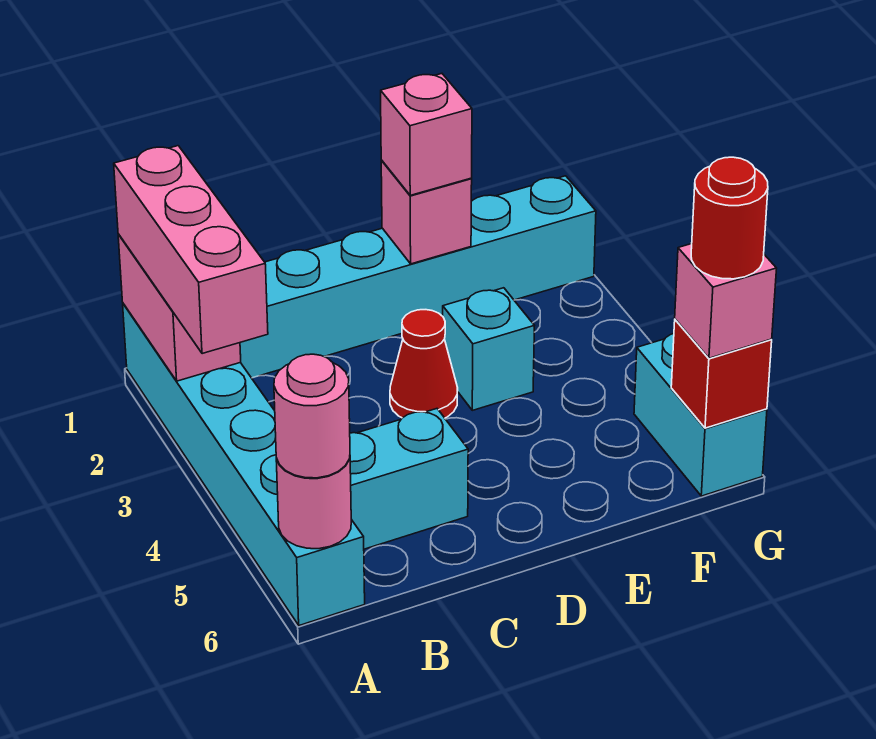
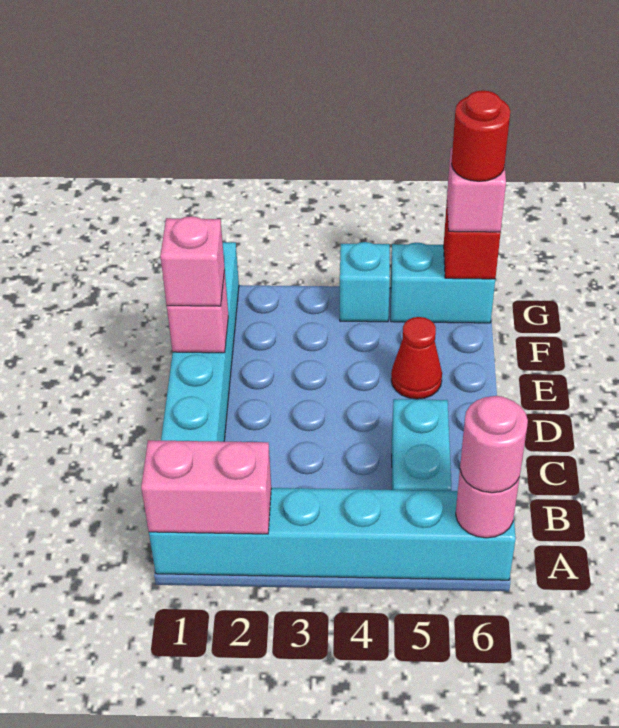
pink 1x3 brick [114,146,268,354] -> none
red 1x1 cone [390,310,458,418] -> red 1x1 cone moved to [391,317,442,399]
cyan 1x1 brick [443,288,534,410] -> cyan 1x1 brick moved to [340,242,390,322]

